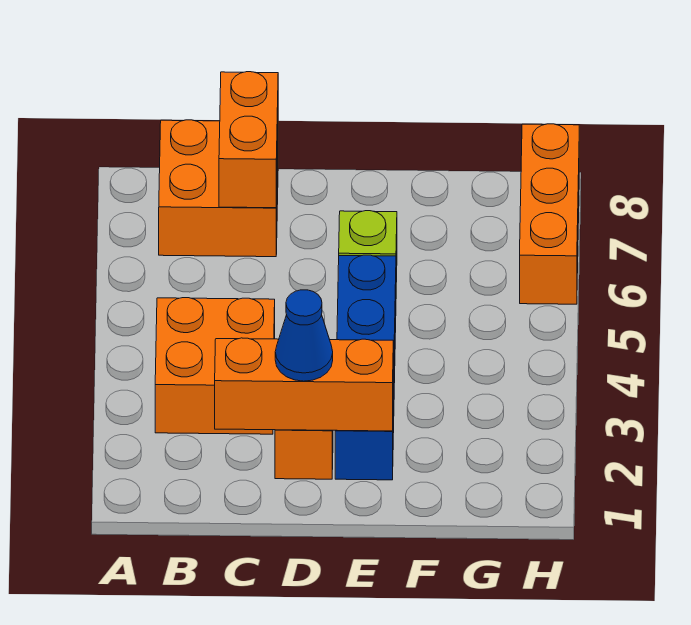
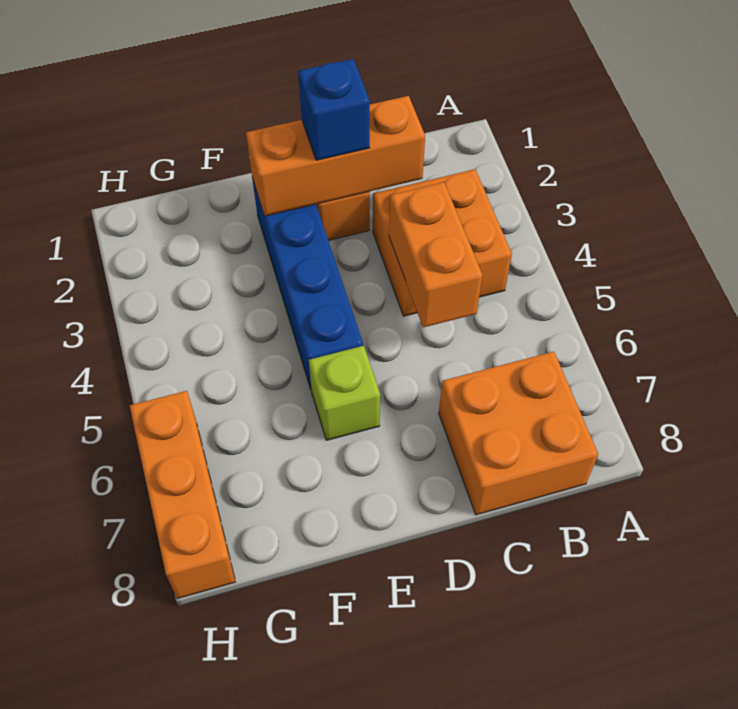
orange 1x2 brick [219,72,278,208] -> orange 1x2 brick moved to [389,182,483,327]
blue 1x1 cone [275,290,333,381] -> blue 1x1 brick [298,59,370,160]

